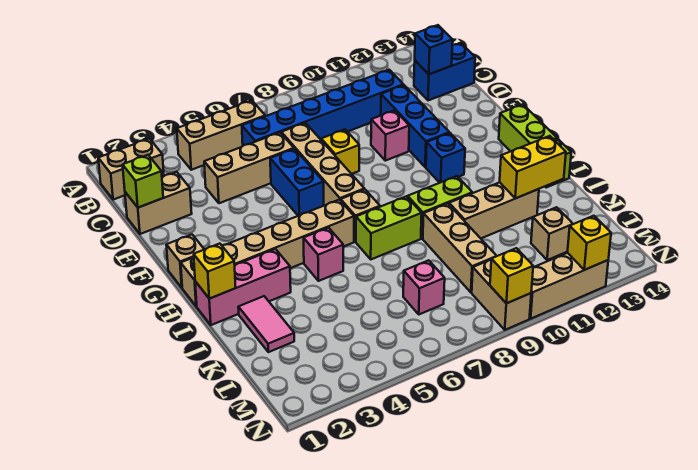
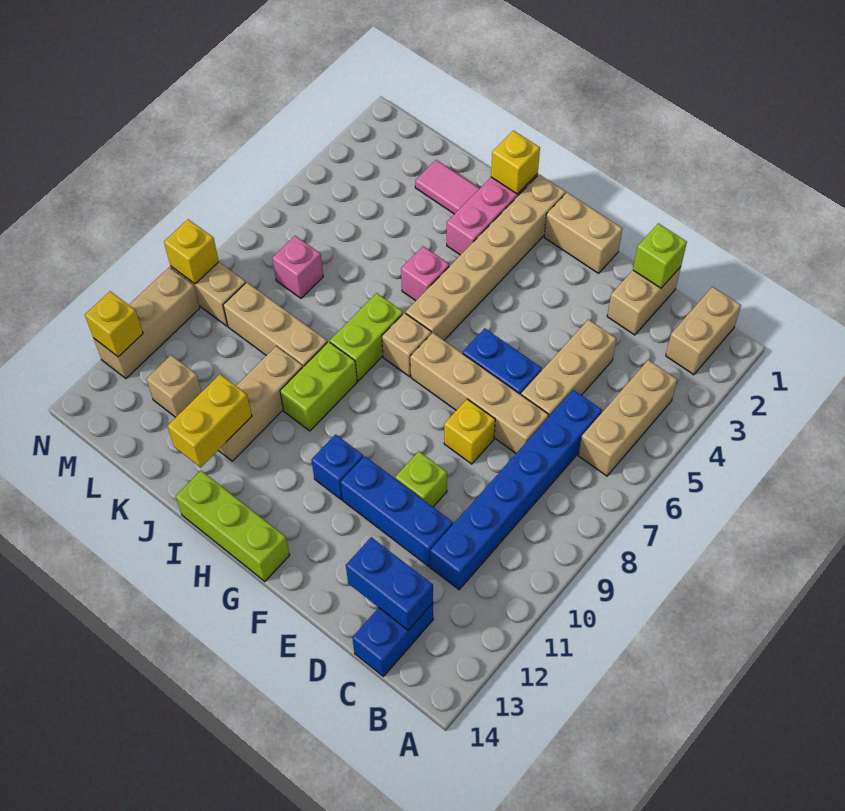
blue 1x1 brick [415,25,453,74] -> blue 1x2 brick [346,537,433,630]
pink 1x1 brick [371,110,409,161] -> lime 1x1 brick [395,451,447,507]
tan 1x1 brick [166,234,204,288] -> tan 1x2 brick [544,193,622,273]

